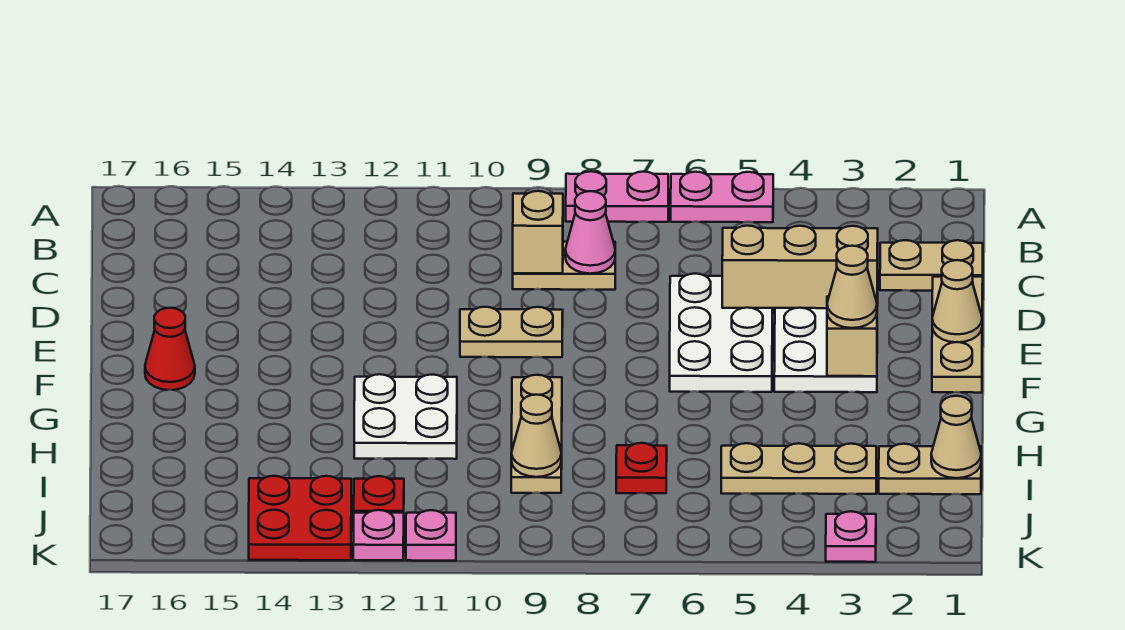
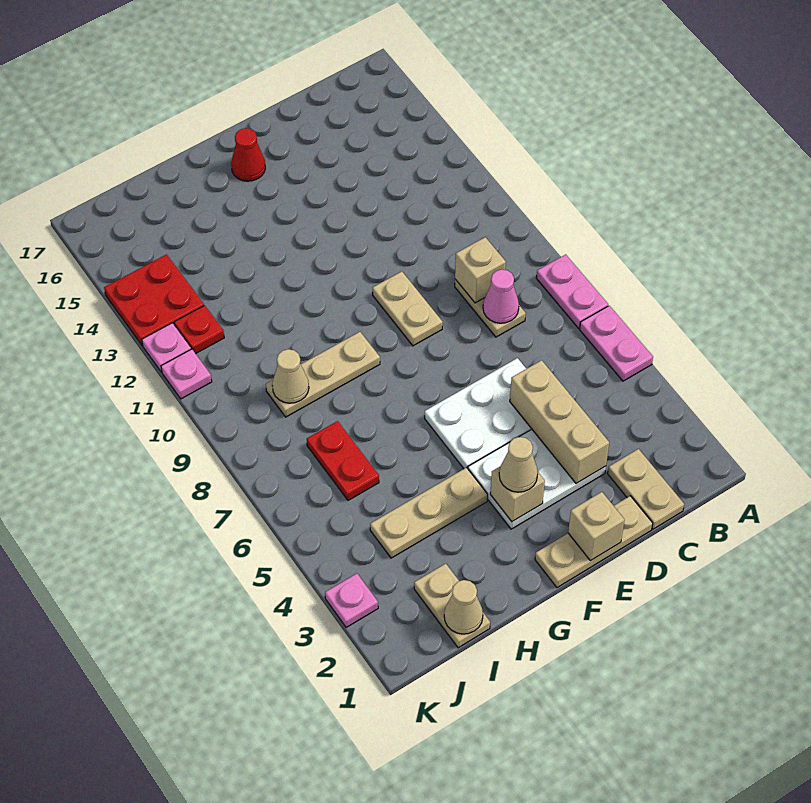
tan 1x1 cone [932,260,982,342] -> tan 1x1 brick [568,492,624,561]
white 2x2 plate [354,374,457,459] -> none
tan 1x3 plate [721,443,876,494] -> tan 1x3 plate turned to [370,468,488,558]
red 1x1 plate [616,443,667,493] -> red 1x2 plate [307,421,379,500]

